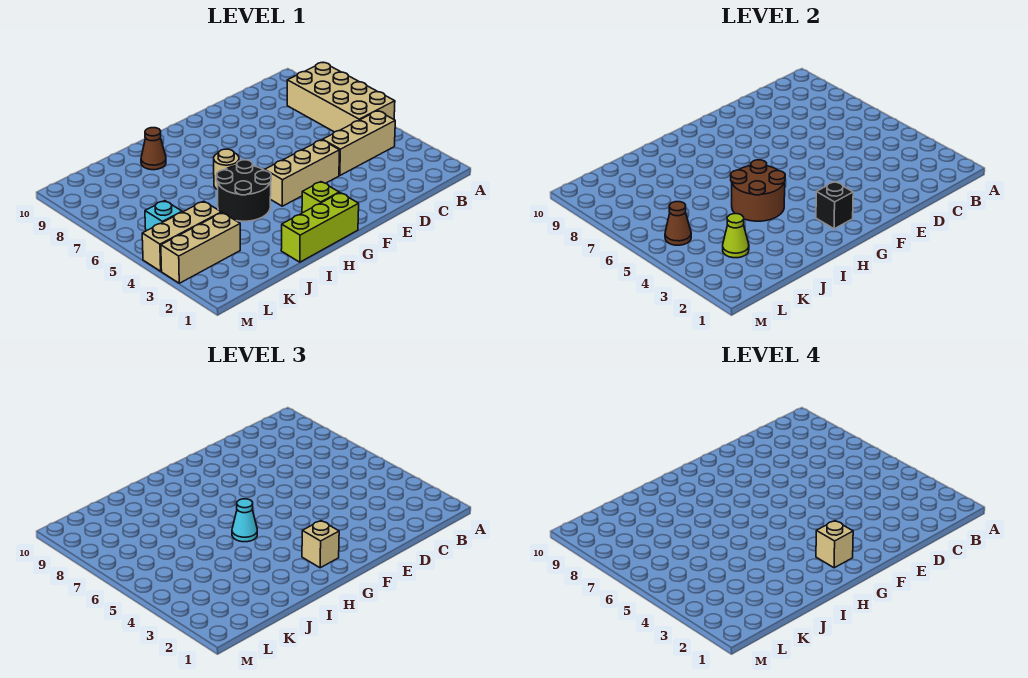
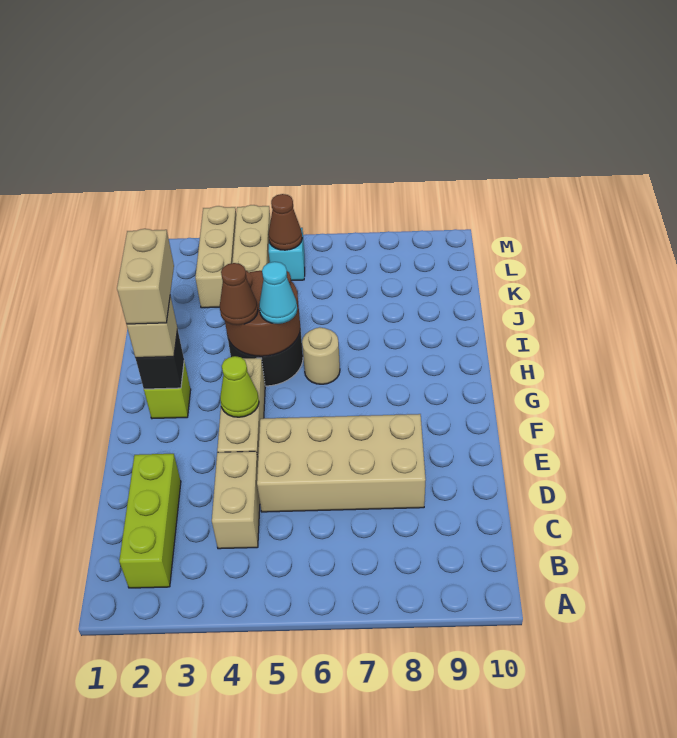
tan 2x4 brick [287,63,395,132] -> tan 2x4 brick moved to [257,414,426,512]
tan 1x3 brick [323,111,395,176] -> tan 1x2 brick [212,451,260,549]
lime 1x3 brick [281,193,359,262] -> lime 1x3 brick moved to [119,454,181,588]
tan 1x1 brick [816,521,853,568] -> tan 1x2 brick [117,229,174,324]
brown 1x1 cone [141,128,166,170] -> brown 1x1 cone moved to [220,263,258,325]
lime 1x1 cone [723,214,749,258] -> lime 1x1 cone moved to [220,356,259,417]

